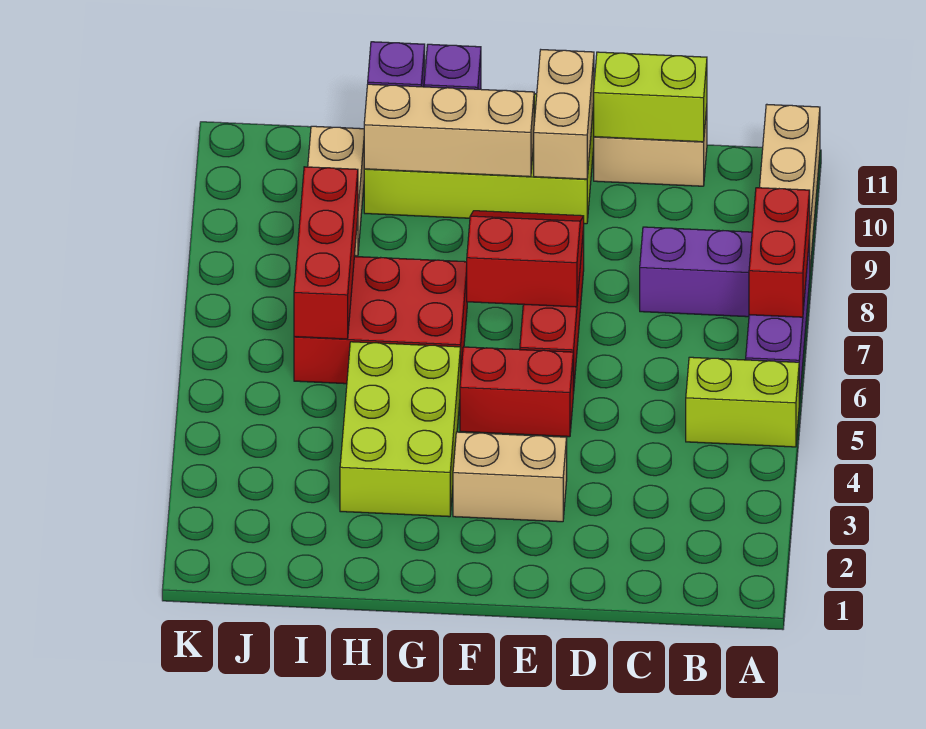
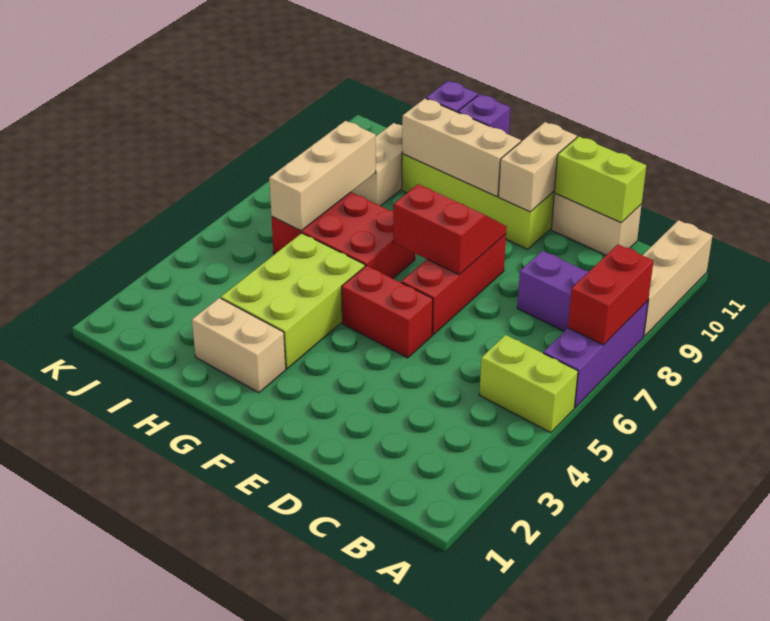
tan 1x2 brick [453,432,567,522] -> tan 1x2 brick moved to [192,298,286,393]
red 1x3 brick [294,167,358,339] -> tan 1x3 brick [269,121,376,231]

